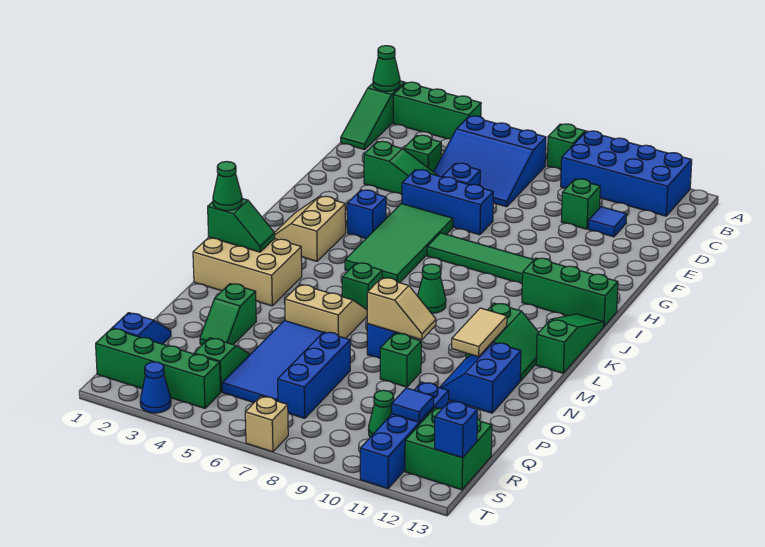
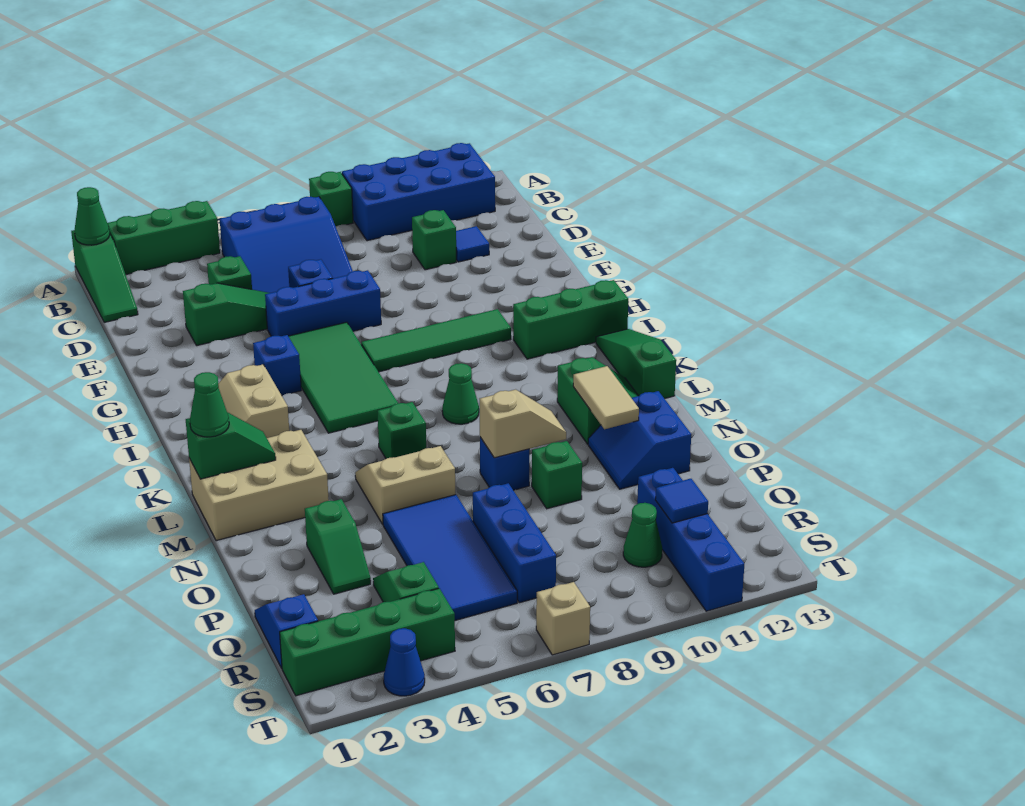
green 2x2 brick [405,407,492,490] -> none
blue 1x1 brick [435,401,478,458] -> none

